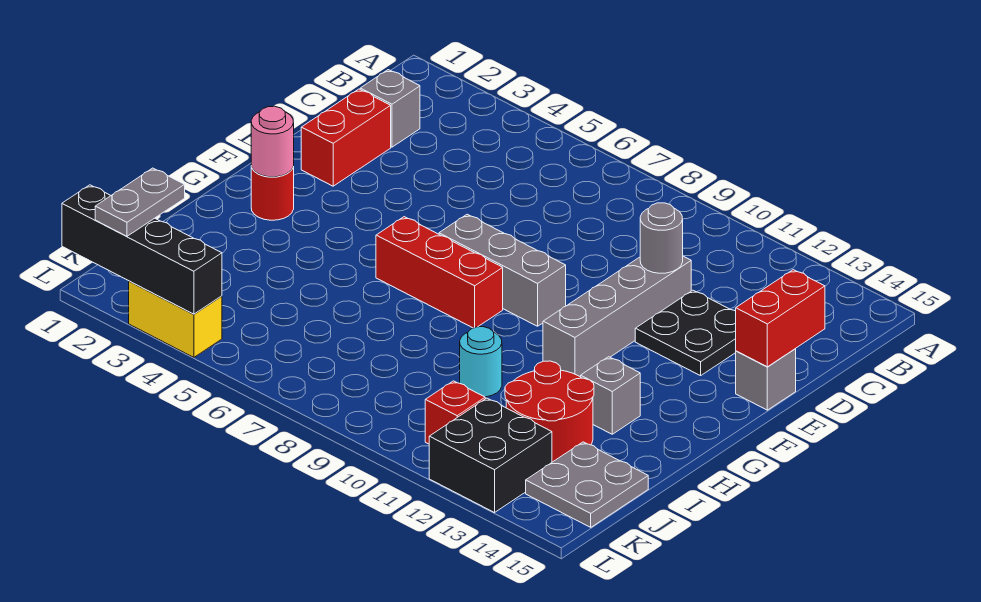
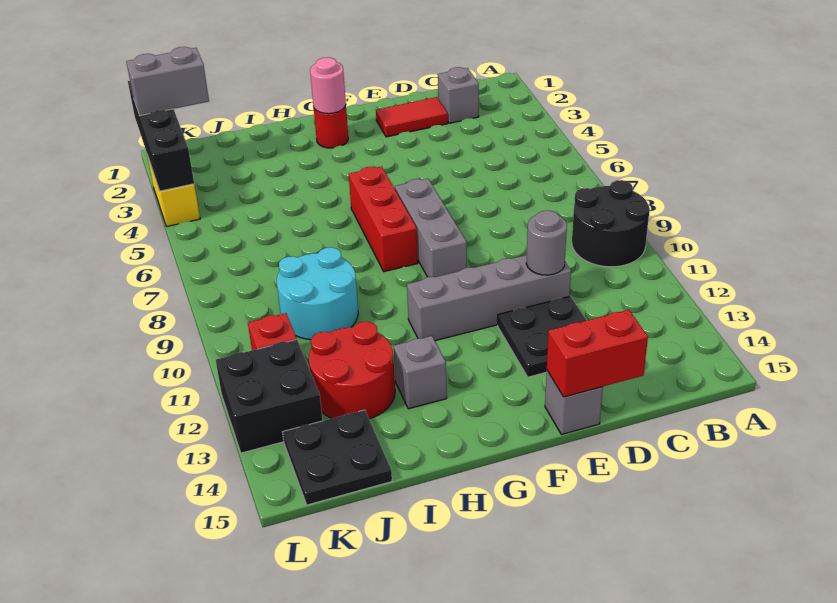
none -> black 2x2 round brick [572,180,650,267]
red 1x2 brick [301,89,391,186] -> red 1x2 tile [376,97,448,137]
cyan 1x1 round brick [460,327,502,397] -> cyan 2x2 round brick [277,247,358,340]
grey 2x2 plate [526,442,648,527] -> black 2x2 plate [283,410,392,505]
grey 1x2 plate [95,168,185,236] -> grey 1x2 brick [126,47,209,116]

